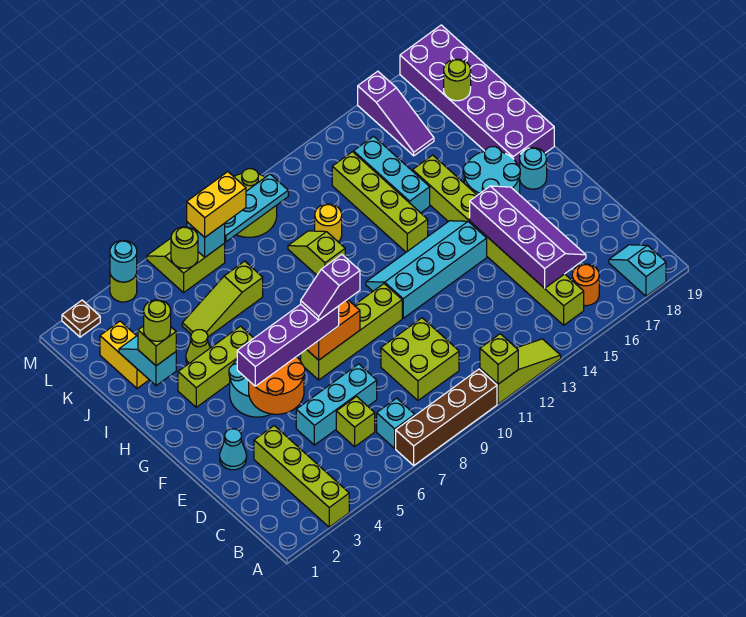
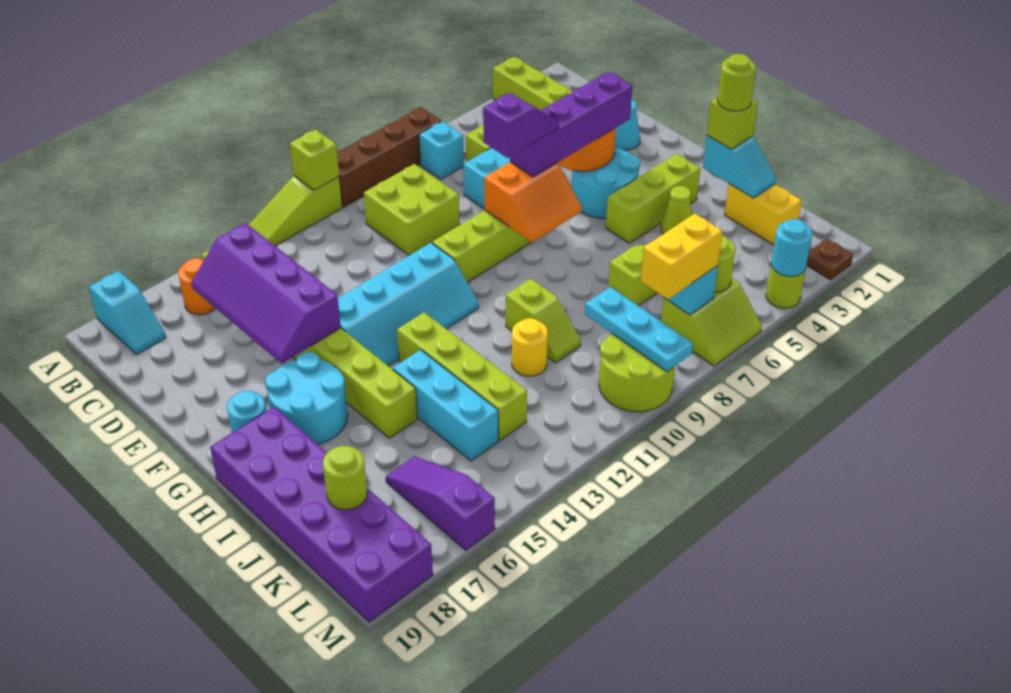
cyan 1x3 plate [225,174,288,242] -> cyan 1x3 plate turned to [585,287,693,372]

